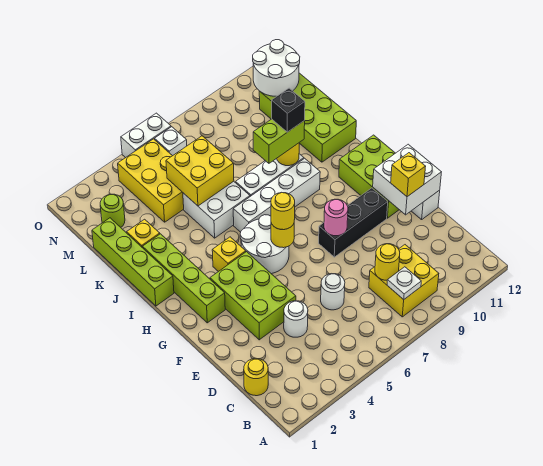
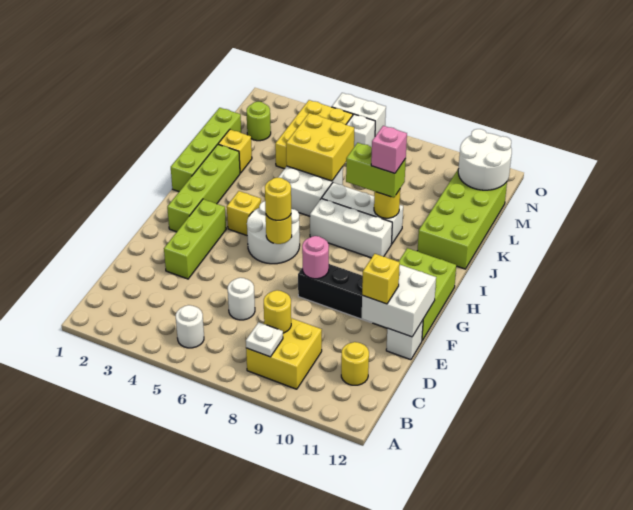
yellow 1x1 round brick [244,358,268,396] -> yellow 1x1 round brick moved to [341,342,369,385]
white 1x1 round brick [284,301,308,337] -> white 1x1 round brick moved to [176,305,204,348]
lime 2x3 brick [210,252,296,340] -> lime 1x3 brick [164,199,226,279]
white 1x4 brick [233,158,320,232] -> white 1x3 brick [310,199,392,258]
black 1x1 brick [272,88,305,132] -> pink 1x1 brick [371,126,407,173]

